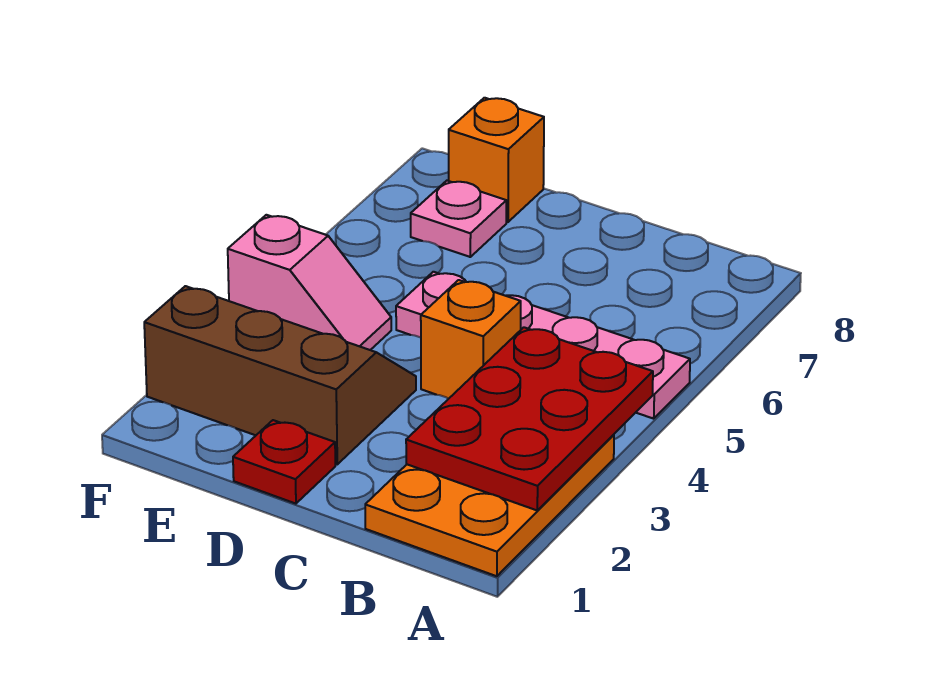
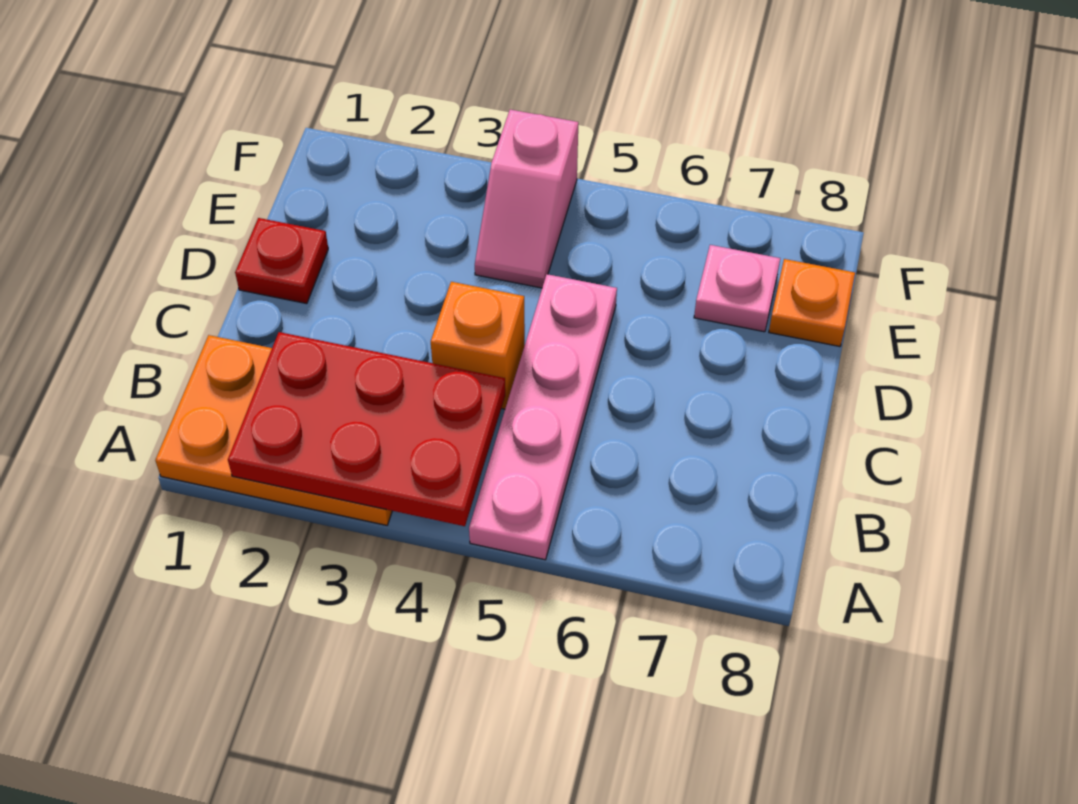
brown 2x3 slope [144,286,416,464] -> none
orange 1x1 brick [449,98,544,222] -> orange 1x1 plate [769,259,855,346]

